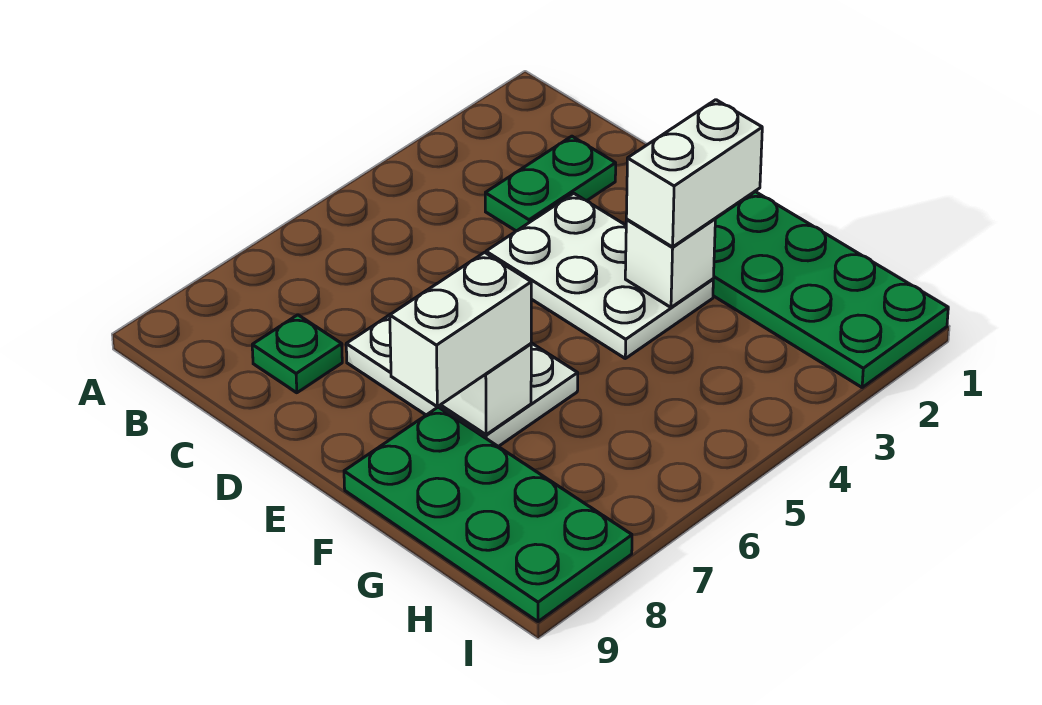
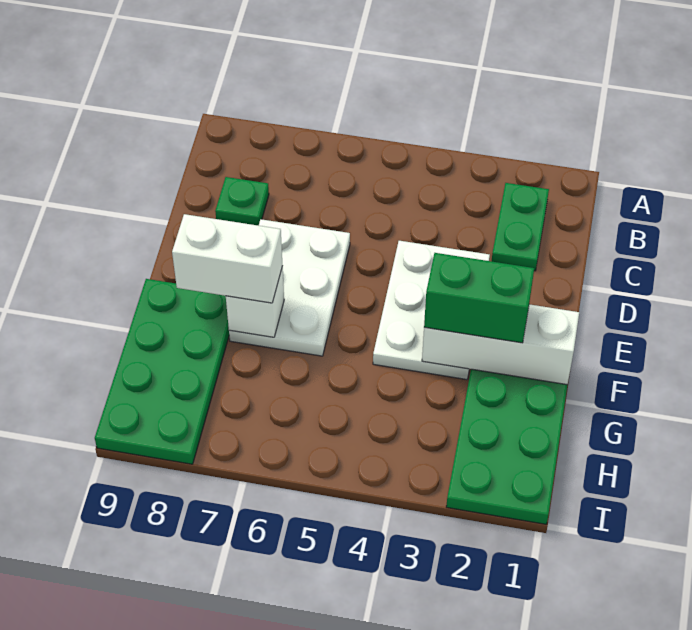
green 1x2 plate [485,136,616,231] -> green 1x2 plate turned to [492,183,549,271]
white 1x2 brick [626,100,762,247] -> green 1x2 brick [424,253,534,343]
white 1x1 brick [625,219,715,307] -> white 1x3 brick [422,304,579,385]

